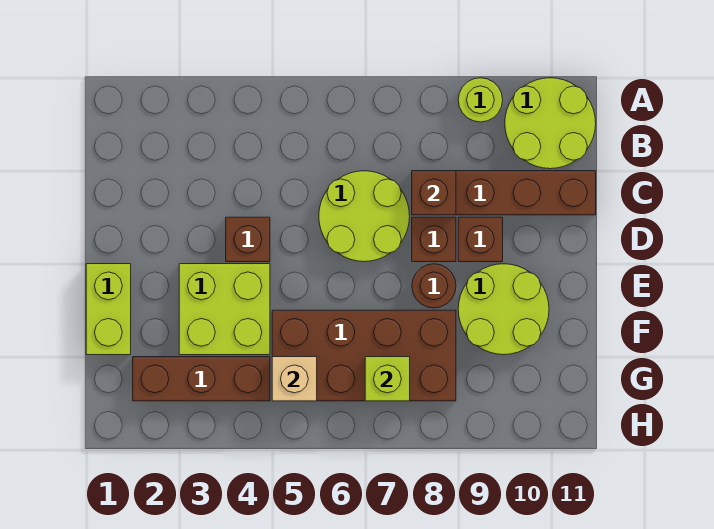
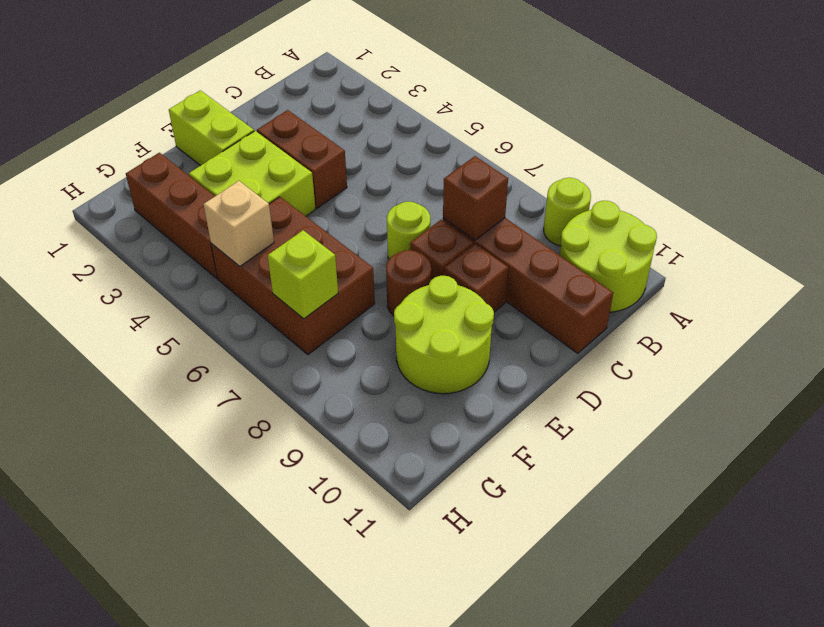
lime 2x2 round brick [319,171,410,262] -> lime 1x1 round brick [387,202,430,259]
brown 1x1 brick [226,217,270,262] -> brown 1x2 brick [257,110,347,208]
lime 1x2 brick [86,264,131,355] -> lime 1x2 brick turned to [169,90,254,166]
brown 2x4 brick [272,310,456,401] -> brown 2x3 brick [211,197,375,355]

